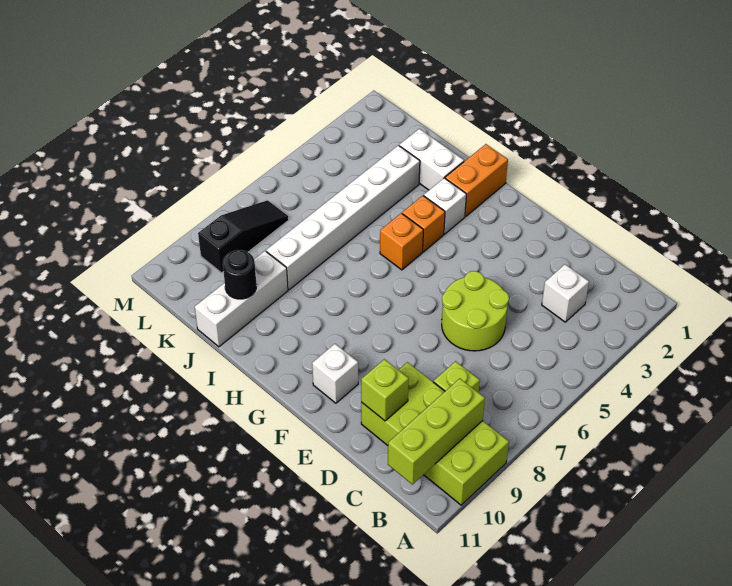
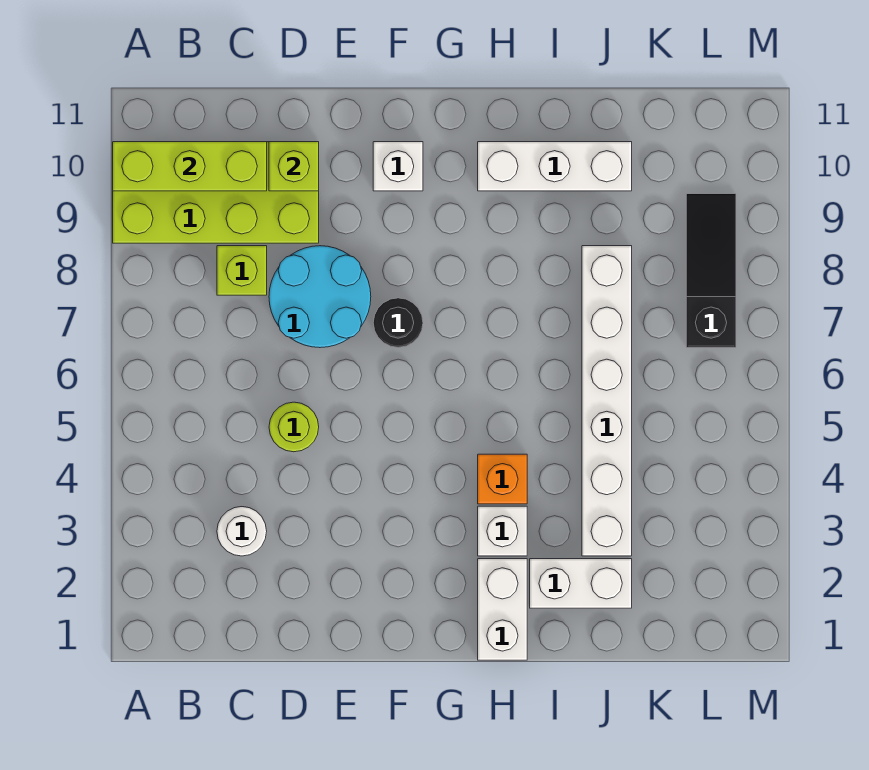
lime 1x3 brick [388,378,485,484] -> lime 1x3 brick turned to [113,142,267,191]
white 1x1 brick [542,264,589,322] -> white 1x1 round brick [217,507,267,556]
lime 2x2 round brick [442,271,509,351] -> lime 1x1 round brick [269,402,319,452]
none -> cyan 2x2 round brick [269,246,371,348]
orange 1x2 brick [445,144,508,216] -> white 1x2 brick [478,559,527,660]
orange 1x1 brick [380,213,423,270] -> none
white 1x3 brick [195,251,288,347] -> white 1x3 brick turned to [478,142,632,191]
black 1x1 round brick [223,250,256,299] -> black 1x1 round brick moved to [373,298,423,348]
black 1x3 slope [198,200,289,273] -> black 1x3 slope turned to [686,194,736,348]

